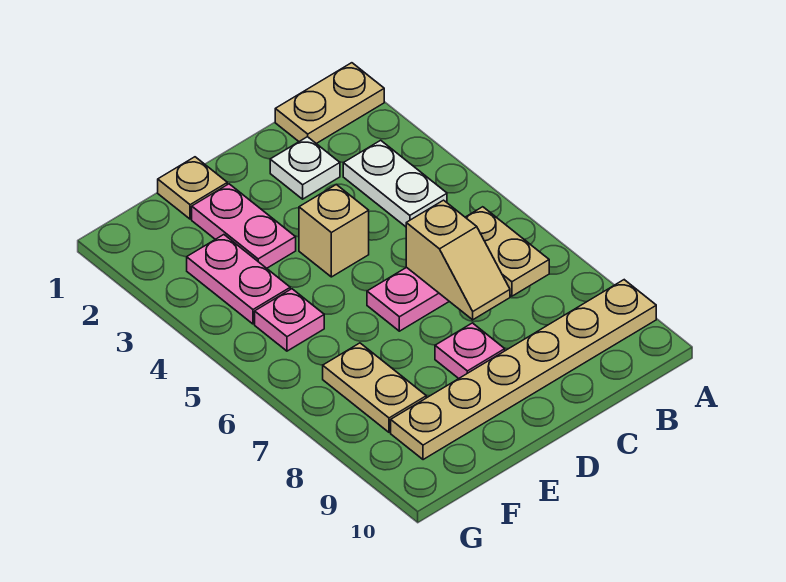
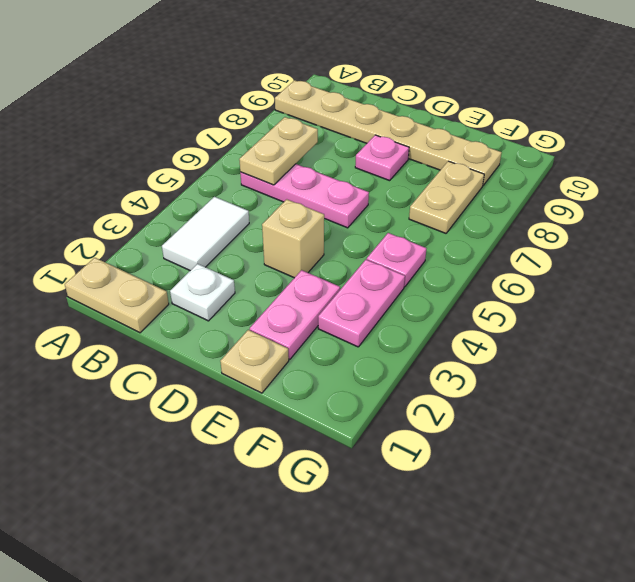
white 1x2 plate [343,140,447,227] -> white 1x2 tile [162,197,249,271]
tan 1x2 slope [406,200,510,320] -> none

